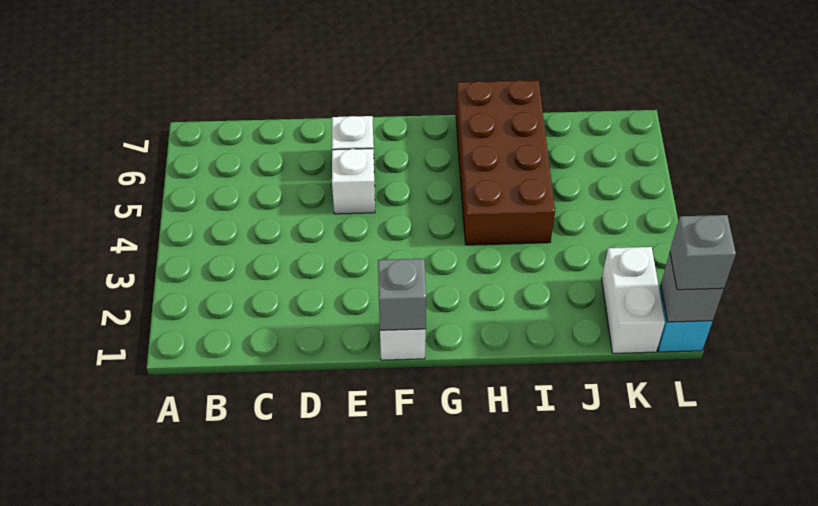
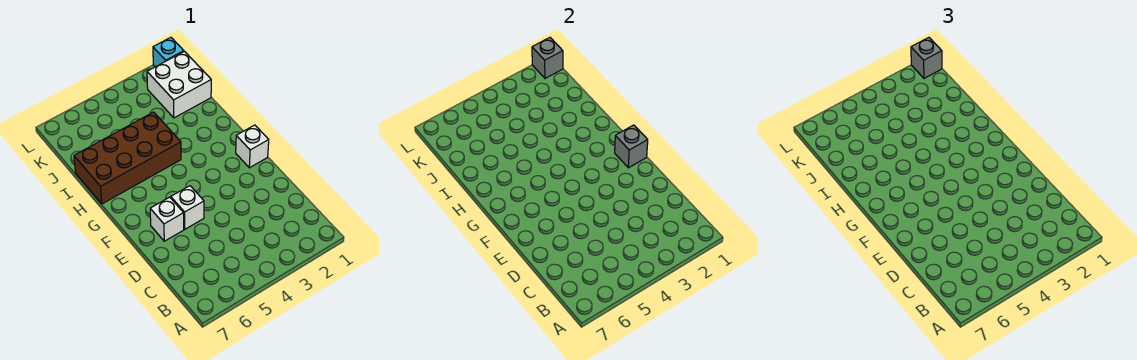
white 1x2 brick [602,247,665,353] -> white 2x2 brick [147,52,211,118]

